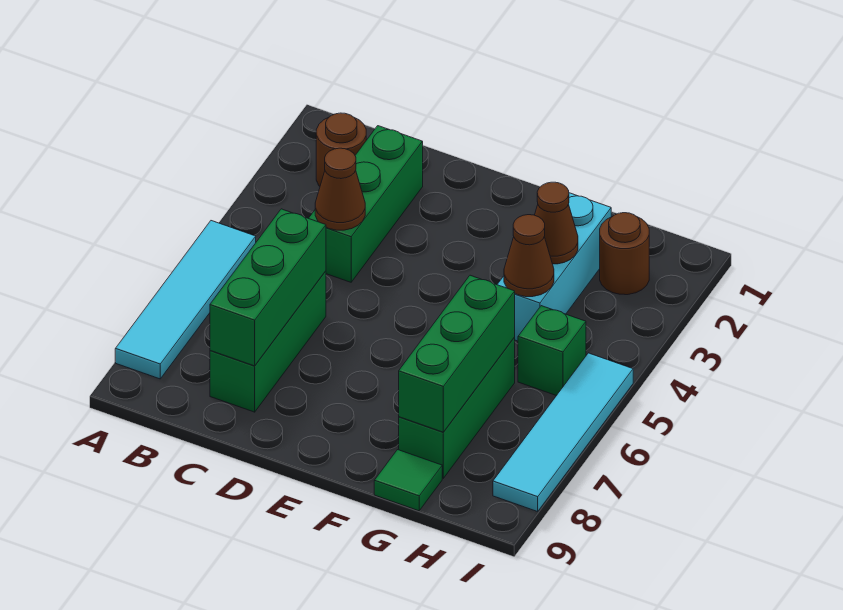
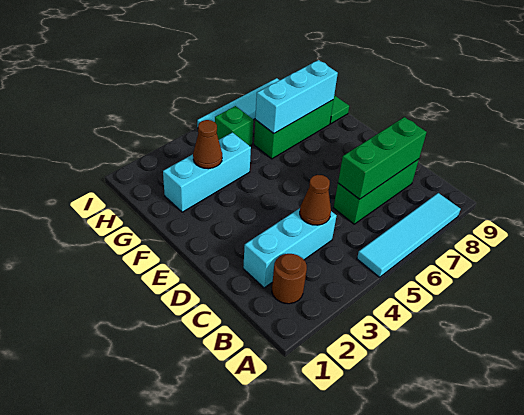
green 1x3 brick [309,126,423,282] -> cyan 1x3 brick [243,208,336,288]
brown 1x1 cone [504,215,554,297] -> none
green 1x3 brick [399,275,515,432] -> cyan 1x3 brick [255,60,338,133]
brown 1x1 round brick [600,213,649,295] -> none

